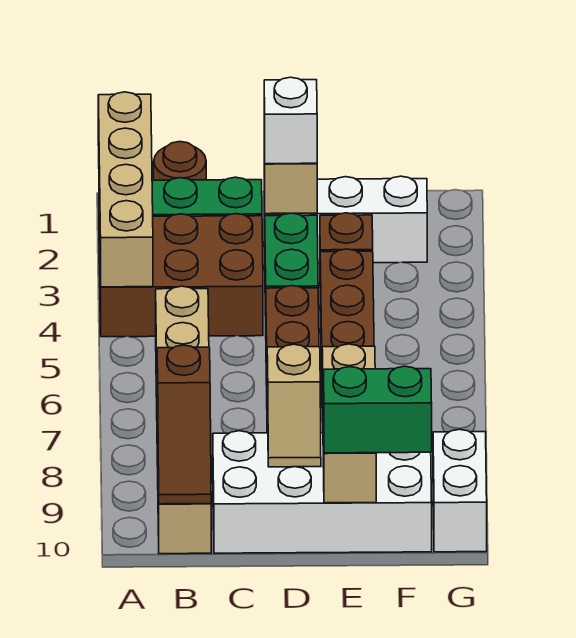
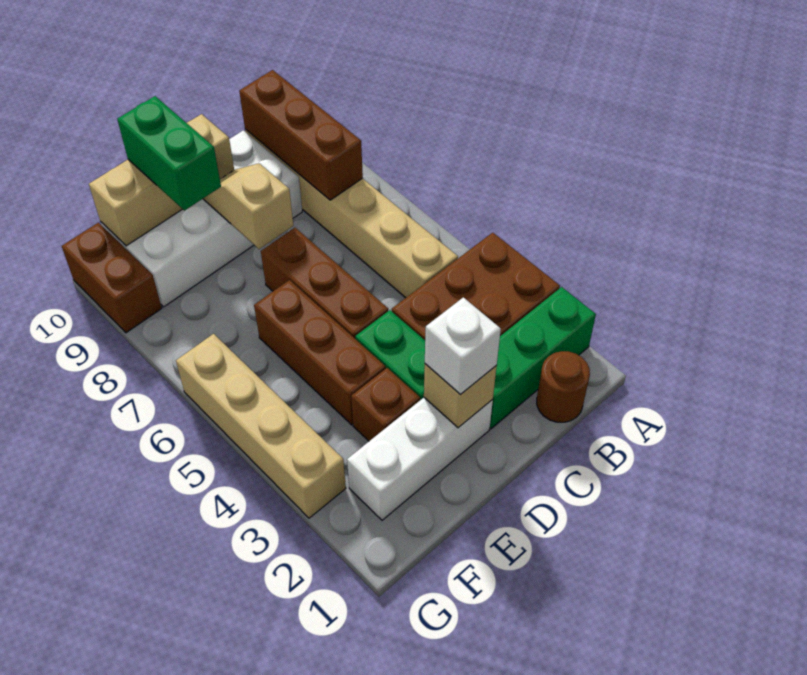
tan 1x4 brick [98,92,153,287] -> tan 1x4 brick moved to [176,334,346,518]
brown 1x3 slope [157,345,211,504] -> brown 1x3 brick [239,70,363,200]
tan 1x3 brick [322,344,376,503] -> tan 1x3 brick turned to [89,114,234,246]
green 1x2 brick [324,366,432,453] -> green 1x2 brick turned to [117,96,221,210]
white 1x2 brick [433,429,487,552] -> brown 1x2 brick [62,223,162,333]

